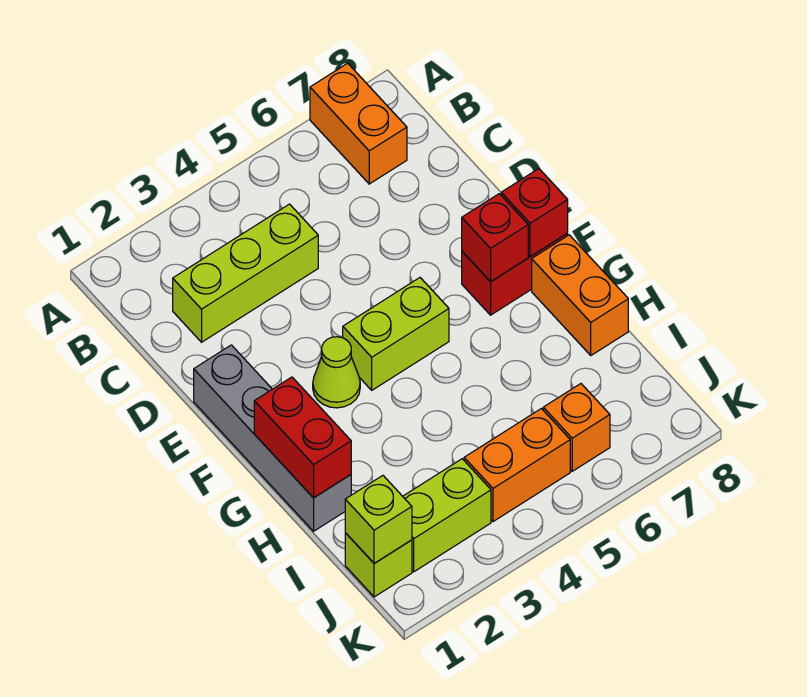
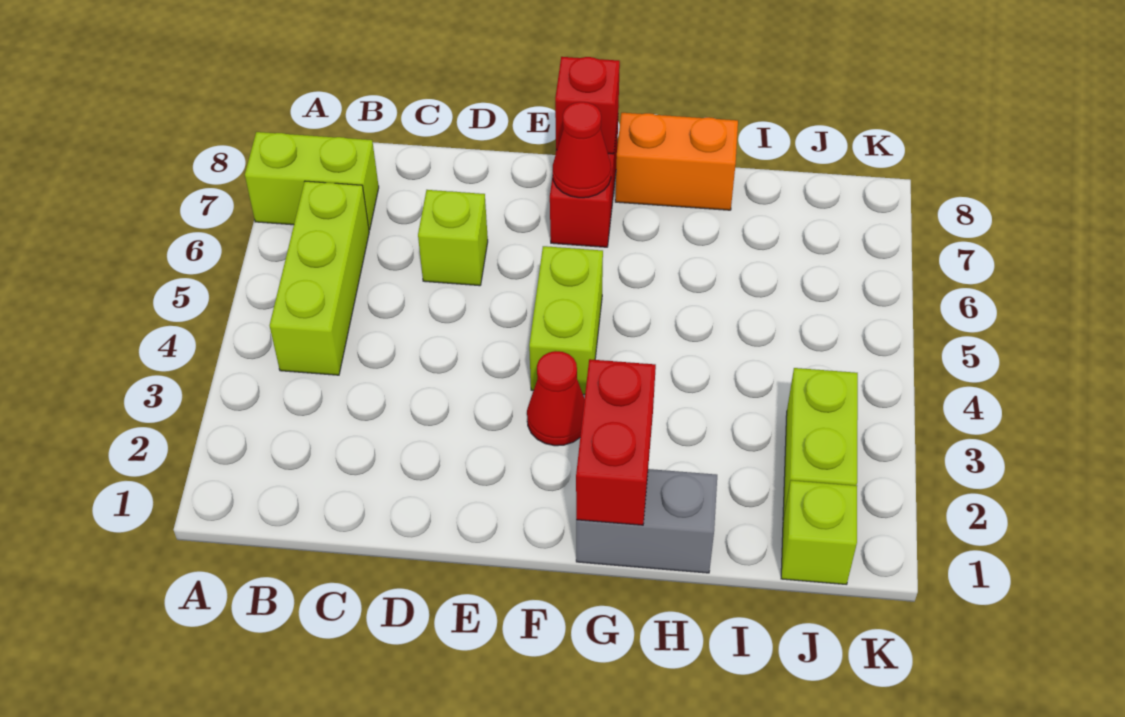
orange 1x2 brick [310,63,407,184] -> lime 1x2 brick [245,132,379,230]
lime 1x3 brick [173,204,318,342] -> lime 1x3 brick moved to [270,181,369,375]
grey 1x4 brick [194,345,351,531] -> grey 1x2 brick [576,469,717,573]
lime 1x1 cone [313,337,360,408] -> red 1x1 cone [527,351,585,446]
red 1x1 brick [462,194,528,282] -> red 1x1 cone [553,102,611,198]
red 1x2 brick [254,377,351,498] -> red 1x2 brick turned to [576,359,656,525]
lime 1x1 brick [345,476,412,563] -> lime 1x1 brick moved to [418,190,488,286]
orange 1x2 brick [464,409,570,522] -> none
orange 1x1 brick [543,384,610,471] -> none

